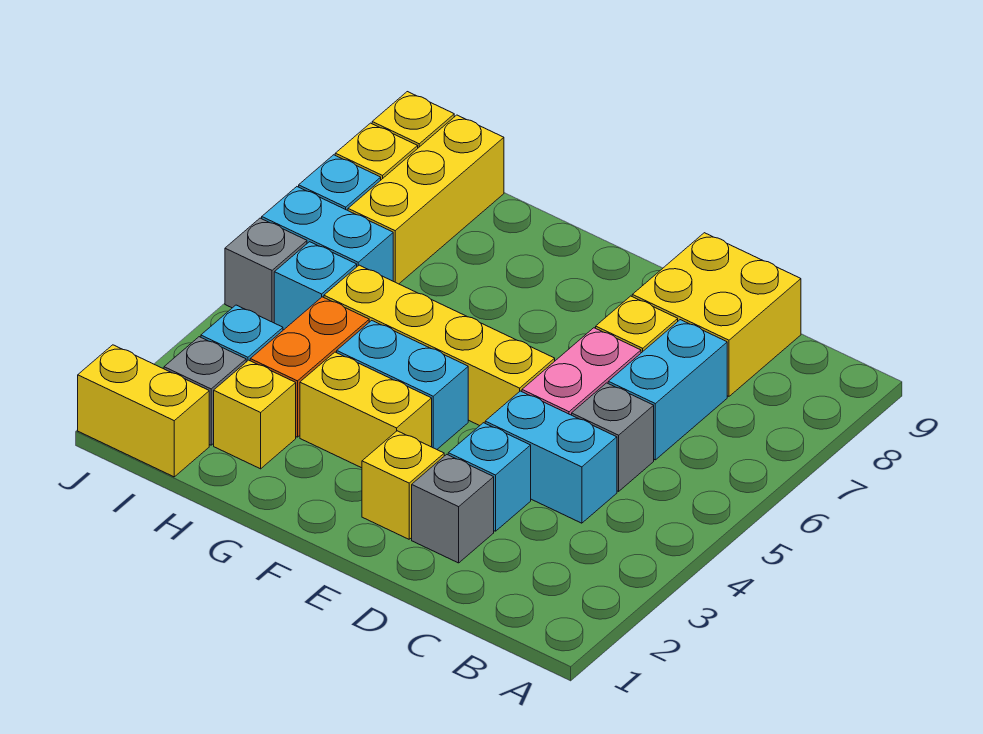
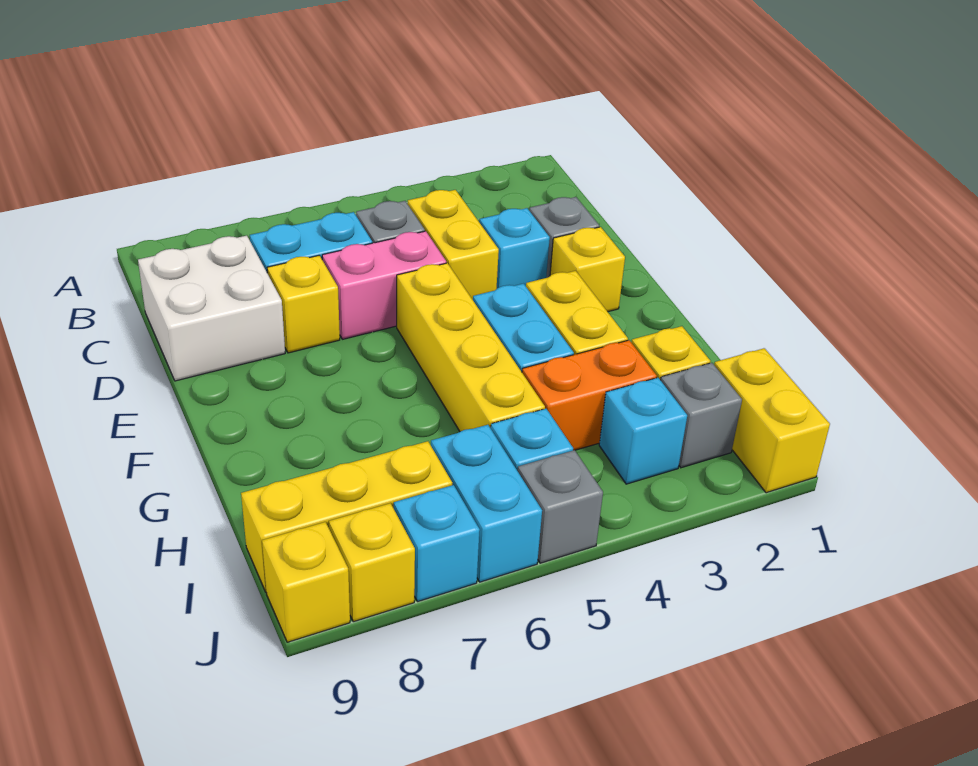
cyan 1x2 brick [485,391,617,523] -> yellow 1x2 brick [408,190,499,300]
yellow 2x2 brick [632,233,801,396] -> white 2x2 brick [138,236,285,381]

